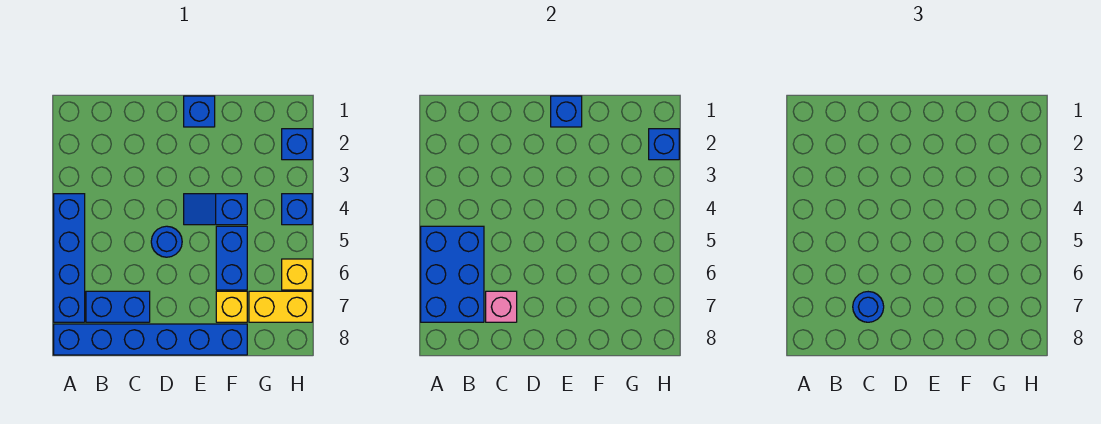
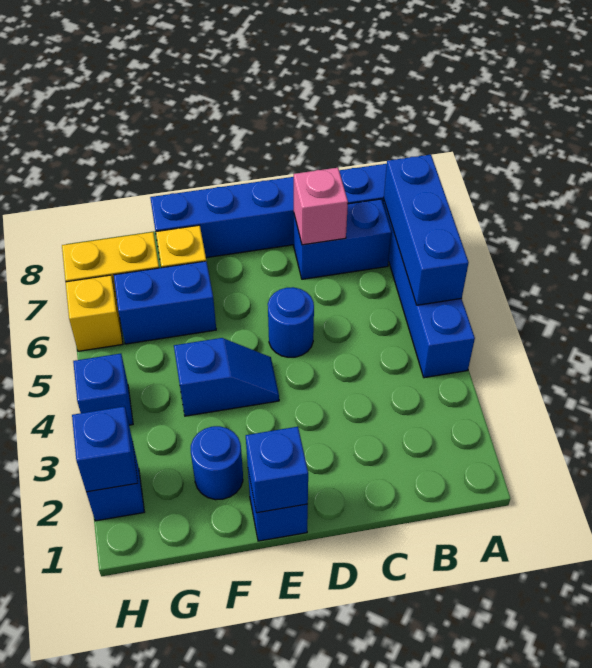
blue 2x3 brick [421,226,484,322] -> blue 1x3 brick [384,155,469,305]
blue 1x1 round brick [853,292,884,322] -> blue 1x1 round brick moved to [191,426,243,500]
blue 1x2 brick [216,226,247,290] -> blue 1x2 brick turned to [114,261,216,344]

